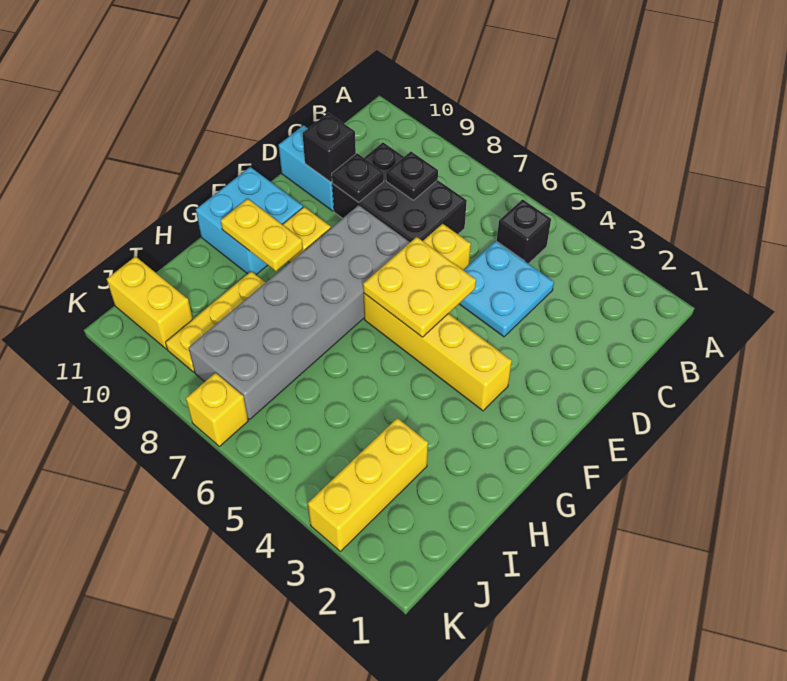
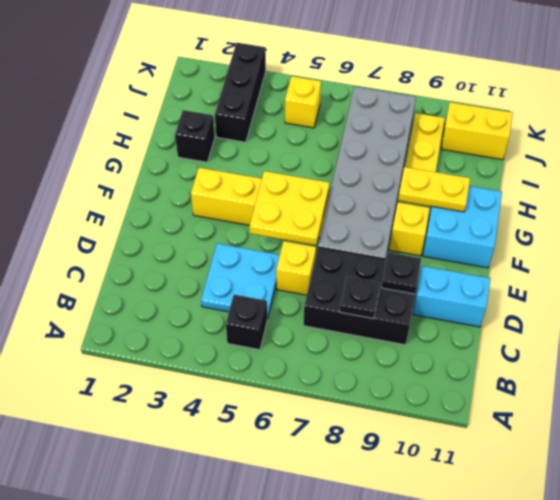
black 1x1 brick [302,113,356,182] -> black 1x1 brick moved to [175,110,215,162]
yellow 1x3 brick [308,418,428,551] -> black 1x3 brick [215,43,266,142]
yellow 1x1 brick [186,373,248,446] -> yellow 1x1 brick moved to [285,76,321,128]

